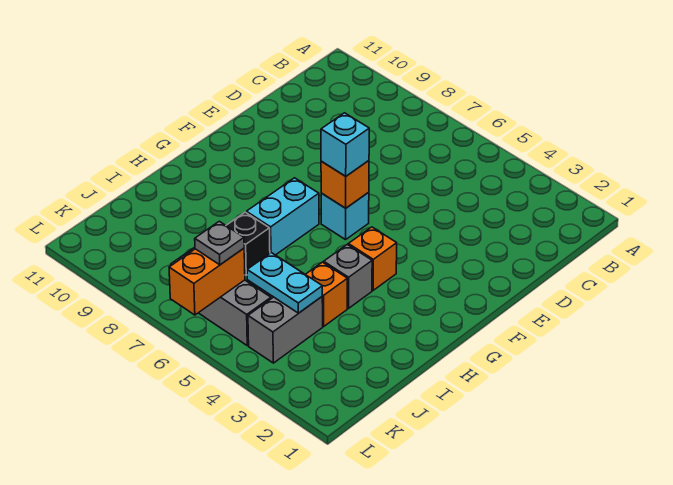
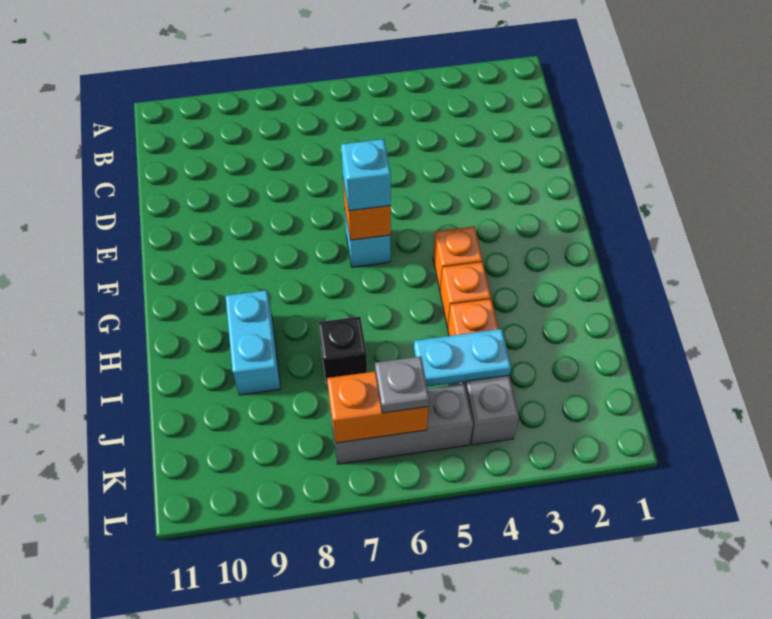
cyan 1x2 brick [246,178,319,255] -> cyan 1x2 brick moved to [226,290,280,395]
grey 1x1 brick [324,245,372,308] -> orange 1x1 brick [440,262,491,327]
orange 1x2 brick [169,248,245,315] -> orange 1x2 brick turned to [327,372,429,443]

